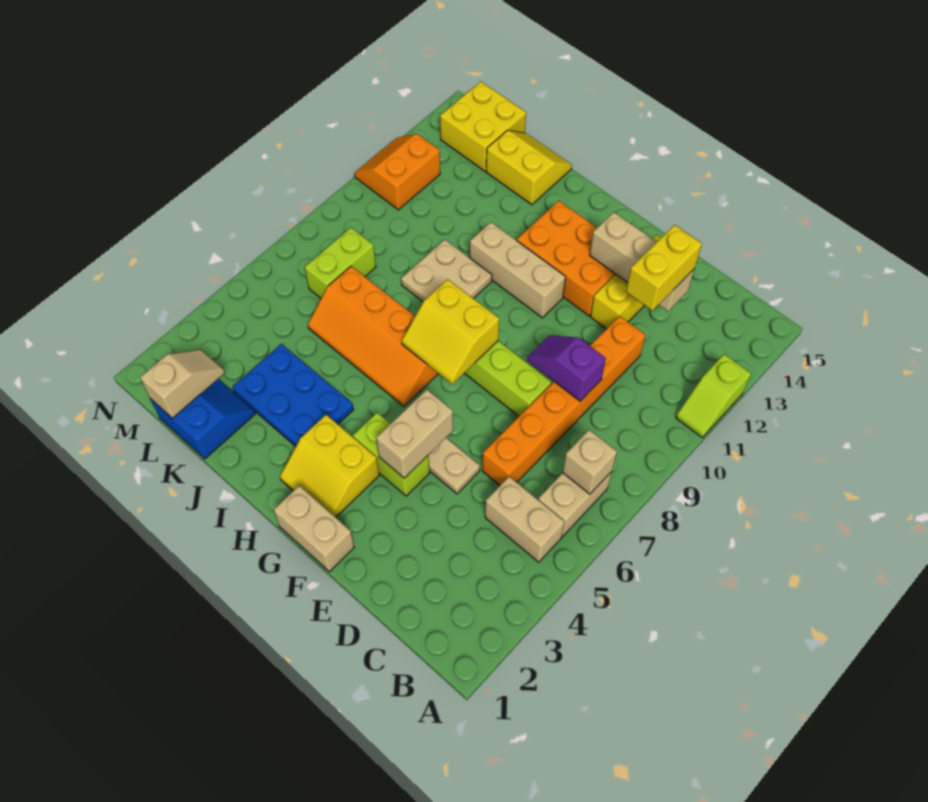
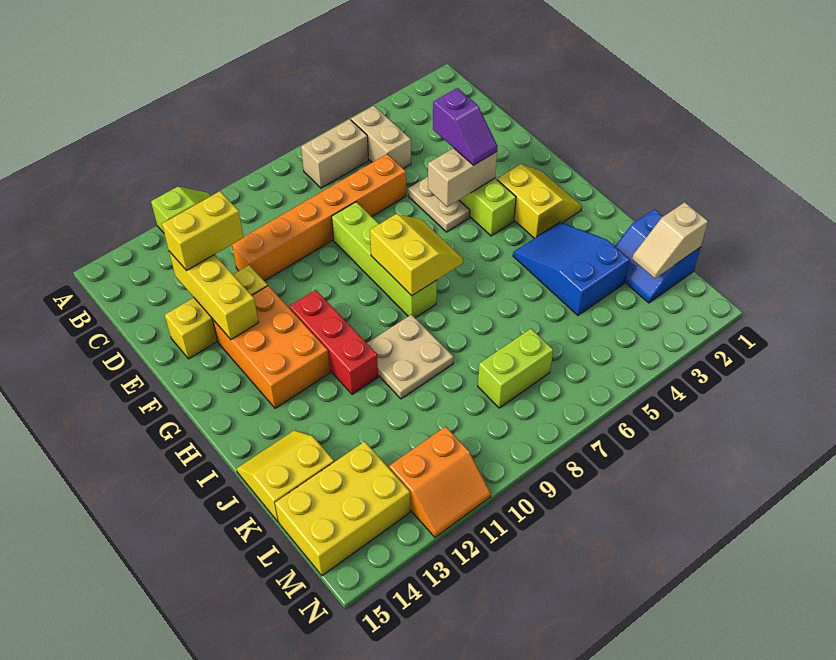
tan 1x1 brick [563,430,617,494] -> none
purple 1x2 slope [527,335,606,401] -> purple 1x2 slope moved to [433,88,497,165]
tan 1x3 brick [590,212,694,311] -> yellow 1x3 brick [169,251,258,339]
tan 1x2 brick [273,486,354,572] -> none
tan 1x3 brick [470,222,565,318] -> red 1x3 brick [289,290,378,394]
orange 2x4 slope [308,266,438,406] -> none
blue 2x3 plate [232,344,354,446] -> blue 2x3 slope [513,222,630,315]
yellow 2x2 slope [486,130,572,205] -> yellow 2x2 slope turned to [237,430,334,522]
yellow 2x2 brick [440,81,526,171] -> yellow 2x3 brick [275,442,410,576]

